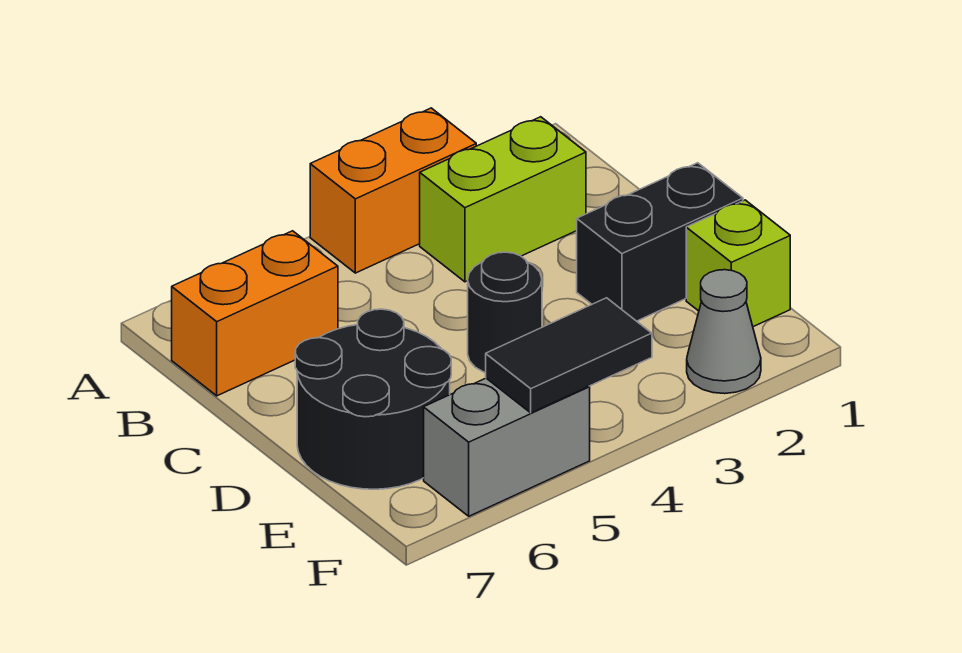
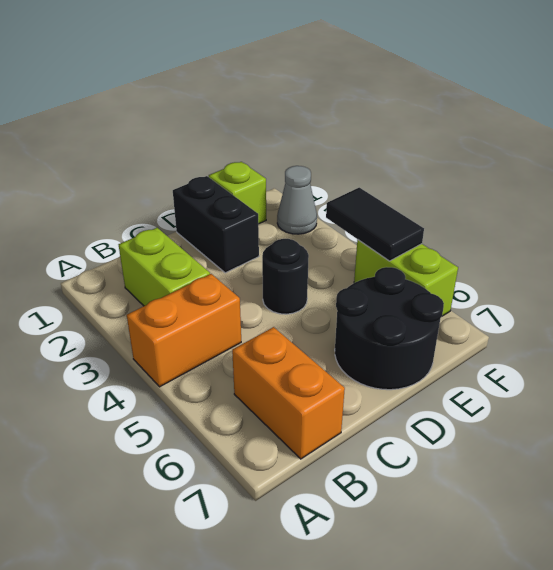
orange 1x2 brick [310,108,476,273] -> orange 1x2 brick turned to [127,274,241,387]
grey 1x2 brick [424,378,590,516] -> lime 1x2 brick [354,240,458,316]

